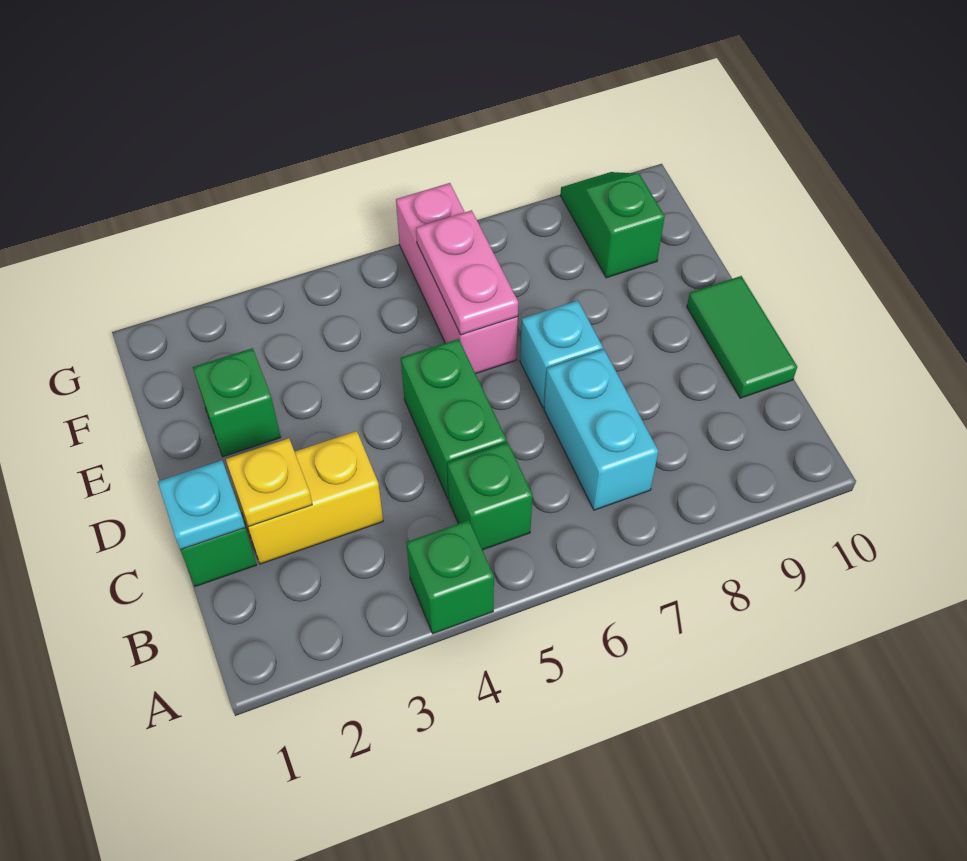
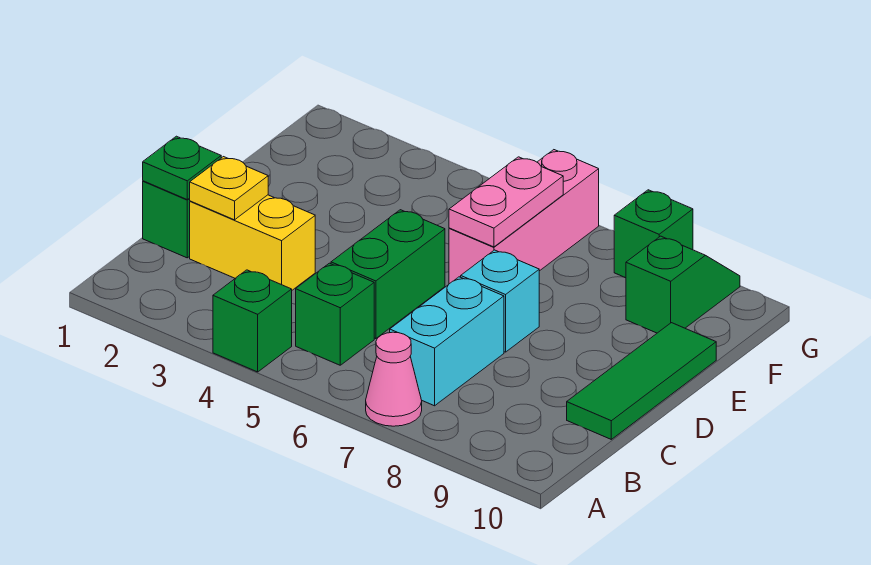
none -> pink 1x1 cone [366,332,422,426]
cyan 1x1 plate [158,460,245,550] -> green 1x1 plate [143,136,221,199]
green 1x2 tile [687,276,797,398] -> green 1x3 tile [567,323,716,439]
green 1x1 brick [193,348,281,457] -> green 1x1 brick moved to [614,190,693,278]

